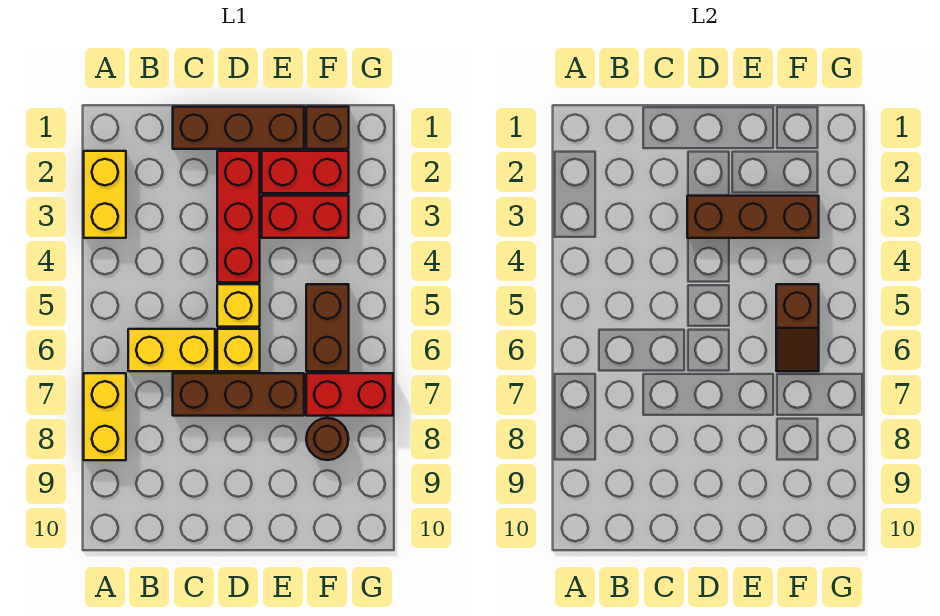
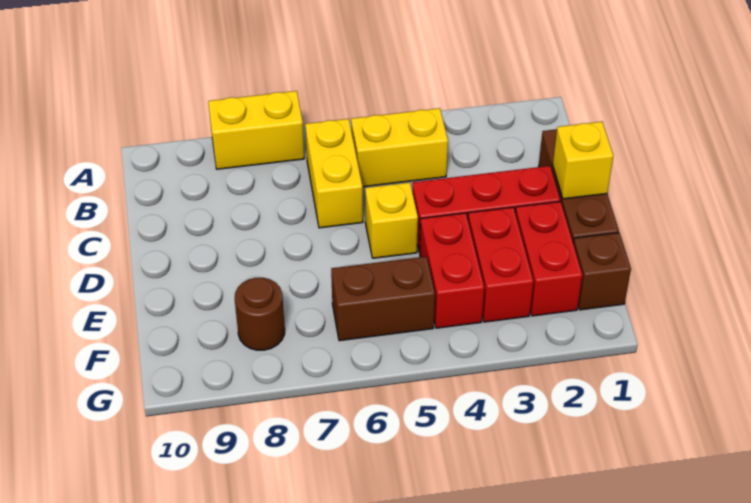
yellow 1x2 brick [84,151,126,238] -> yellow 1x2 brick moved to [351,108,448,187]
brown 1x3 brick [173,373,304,416] -> none
brown 1x3 brick [687,196,819,238] -> none
yellow 1x1 brick [217,329,260,371] -> yellow 1x1 brick moved to [553,122,614,199]
brown 1x2 slope [776,284,819,371] -> none
red 1x2 brick [306,373,393,416] -> red 1x2 brick moved to [420,213,485,328]

